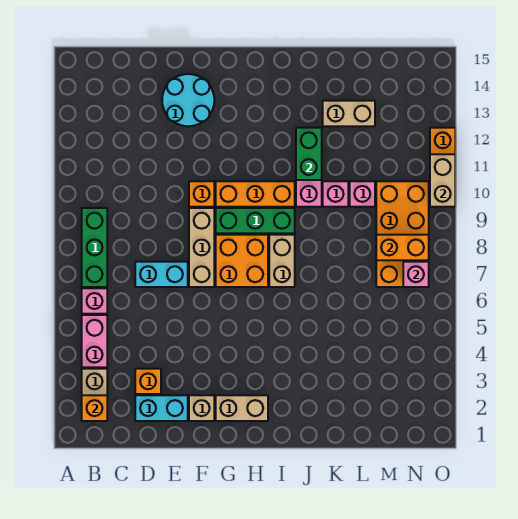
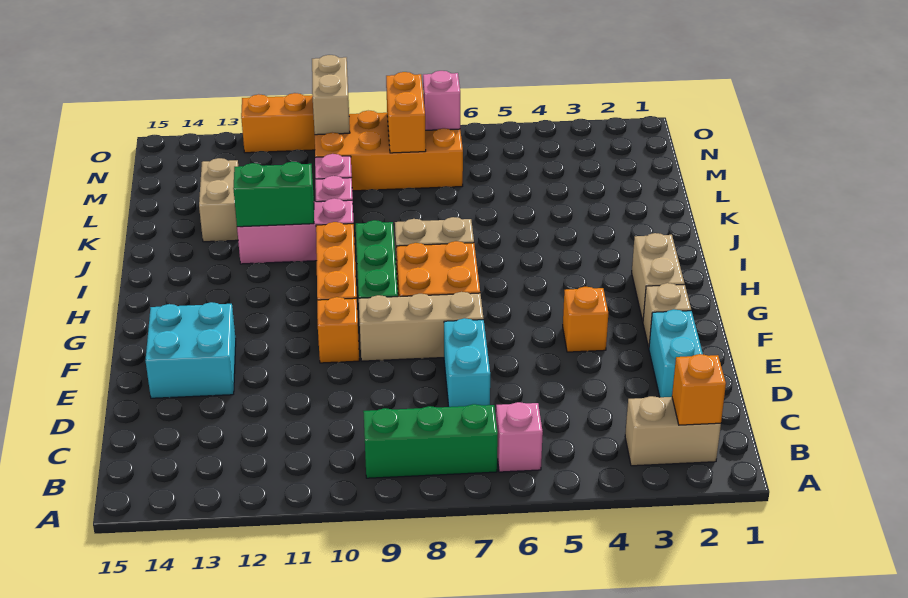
pink 1x2 brick [82,315,107,367] -> none
orange 1x1 brick [135,369,161,394] -> orange 1x1 brick moved to [563,287,608,352]
cyan 2x2 round brick [162,74,214,126] -> cyan 2x2 brick [145,302,236,398]
tan 1x2 brick [430,154,455,207] -> tan 1x2 brick turned to [312,55,350,135]

